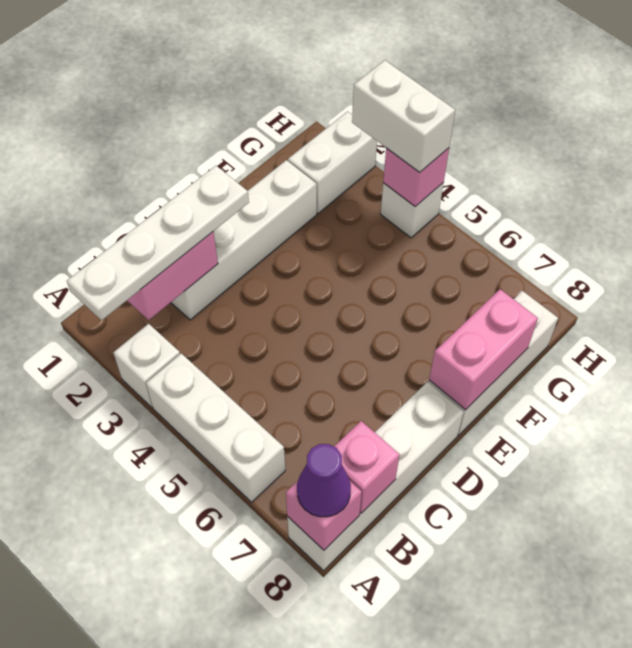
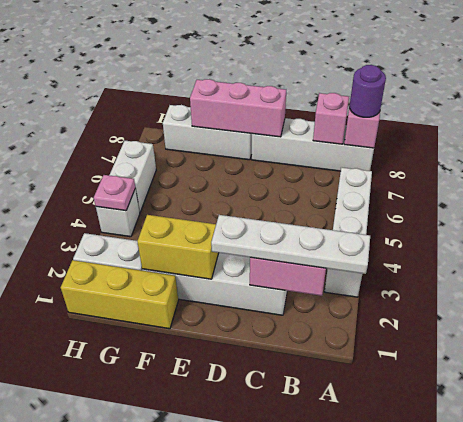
purple 1x1 cone [297,444,351,517] -> purple 1x1 round brick [350,65,386,117]
none -> yellow 1x2 brick [137,215,218,279]
pink 1x2 brick [429,289,538,410] -> pink 1x3 brick [190,79,286,137]
none -> yellow 1x3 brick [61,260,178,329]
white 1x2 brick [352,60,455,172] -> white 1x2 brick moved to [109,141,156,212]
pink 1x1 brick [383,148,449,207] -> pink 1x1 plate [94,175,135,211]

